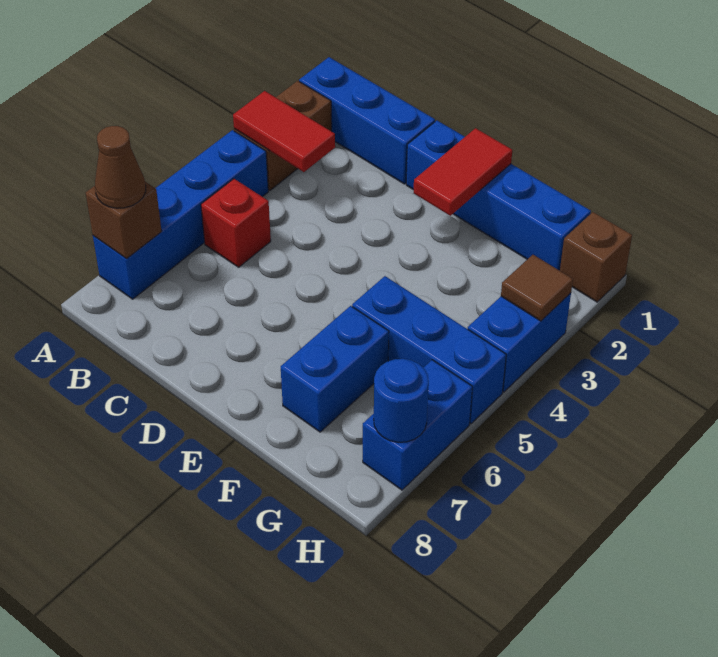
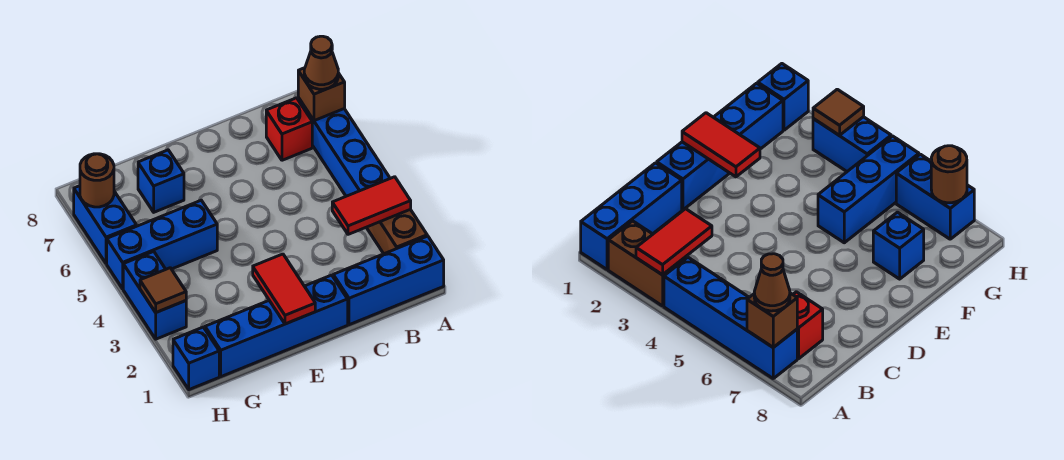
red 1x1 brick [201,179,271,267] -> red 1x1 brick moved to [266,98,312,160]
blue 1x2 brick [281,306,389,432] -> blue 1x1 brick [138,150,184,212]
brown 1x1 brick [560,212,632,302] -> blue 1x1 brick [173,327,219,390]
blue 1x1 round brick [374,359,429,442] -> brown 1x1 round brick [80,154,114,207]

